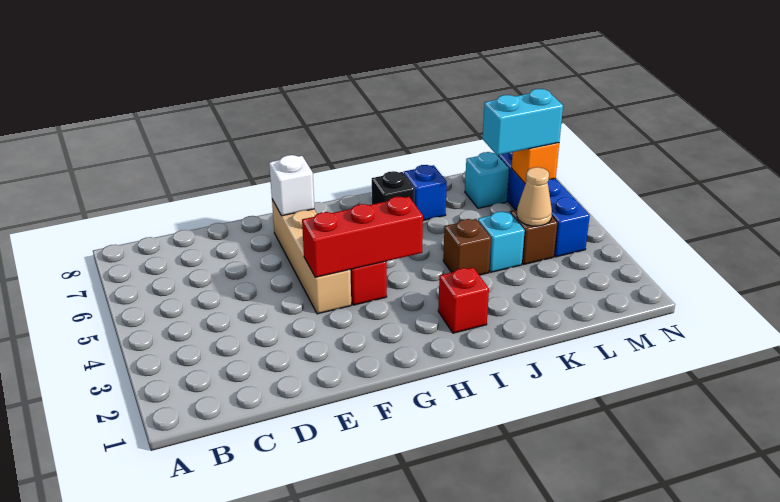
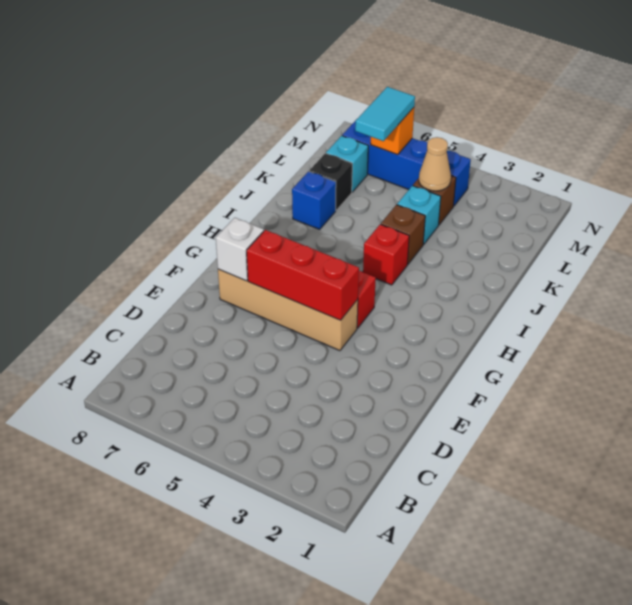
red 1x3 brick [302,197,423,277] -> red 1x3 brick turned to [247,230,359,320]
red 1x1 brick [438,268,489,333] -> red 1x1 brick moved to [363,224,409,285]
black 1x1 brick [372,171,415,204] -> black 1x1 brick moved to [309,153,352,210]
cyan 1x2 brick [483,89,563,155] -> cyan 1x2 tile [355,87,415,141]

